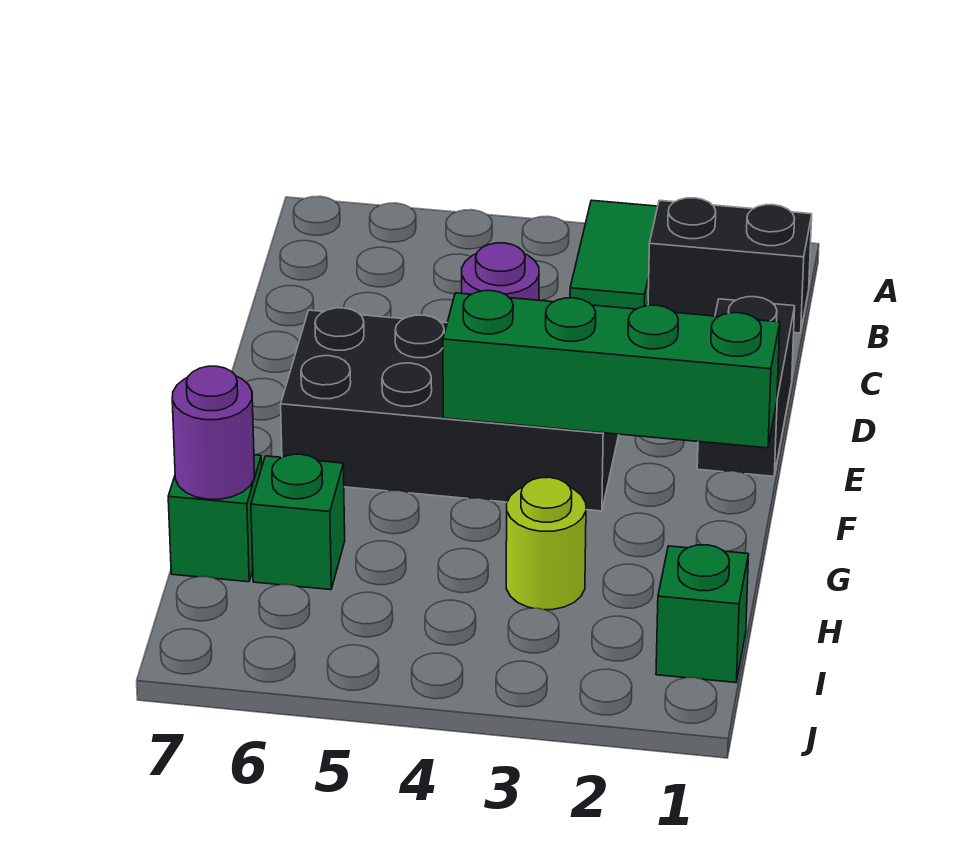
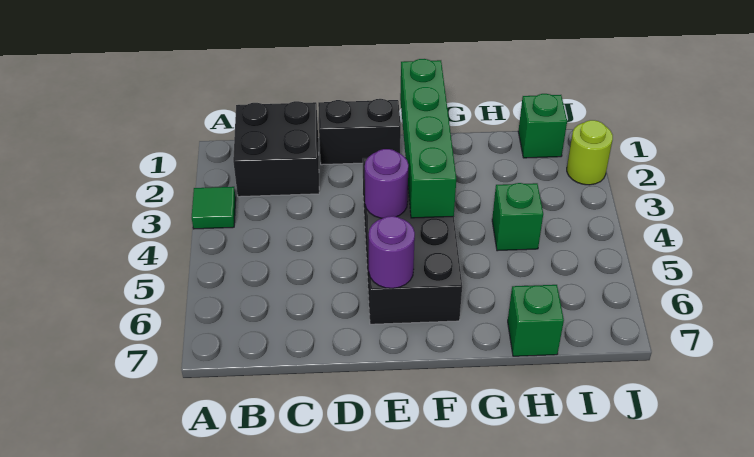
green 1x2 tile [570,200,658,309] -> green 1x1 tile [192,187,236,229]
black 1x2 brick [648,198,812,333] -> black 2x2 brick [233,101,319,197]
lime 1x1 round brick [506,477,586,610] -> lime 1x1 round brick moved to [567,120,613,185]
green 1x1 brick [251,454,345,590] -> green 1x1 brick moved to [492,183,543,251]
purple 1x1 round brick [172,366,254,499] -> purple 1x1 round brick moved to [369,216,415,288]

